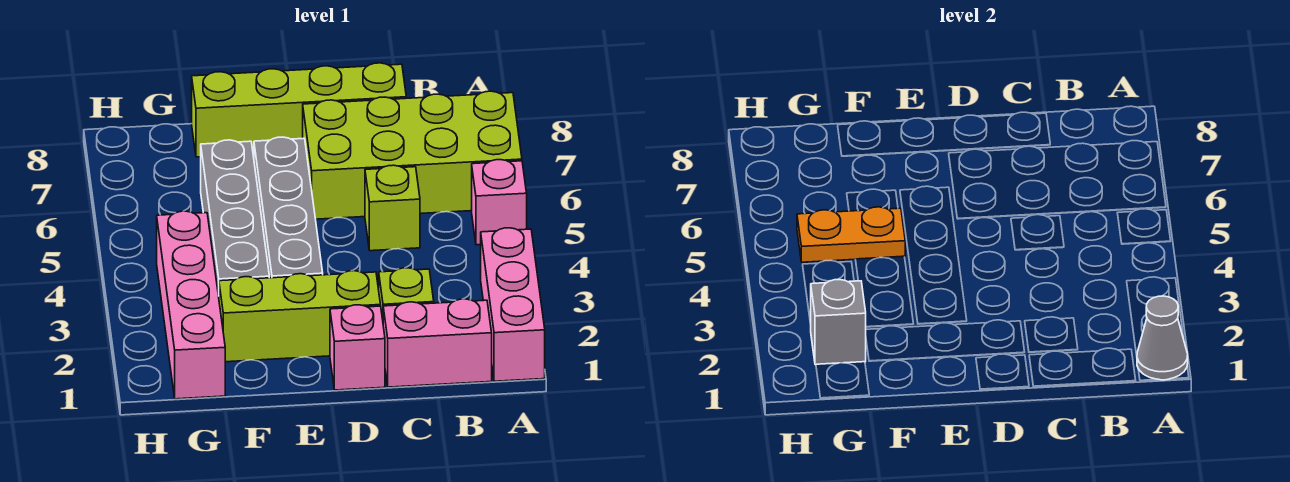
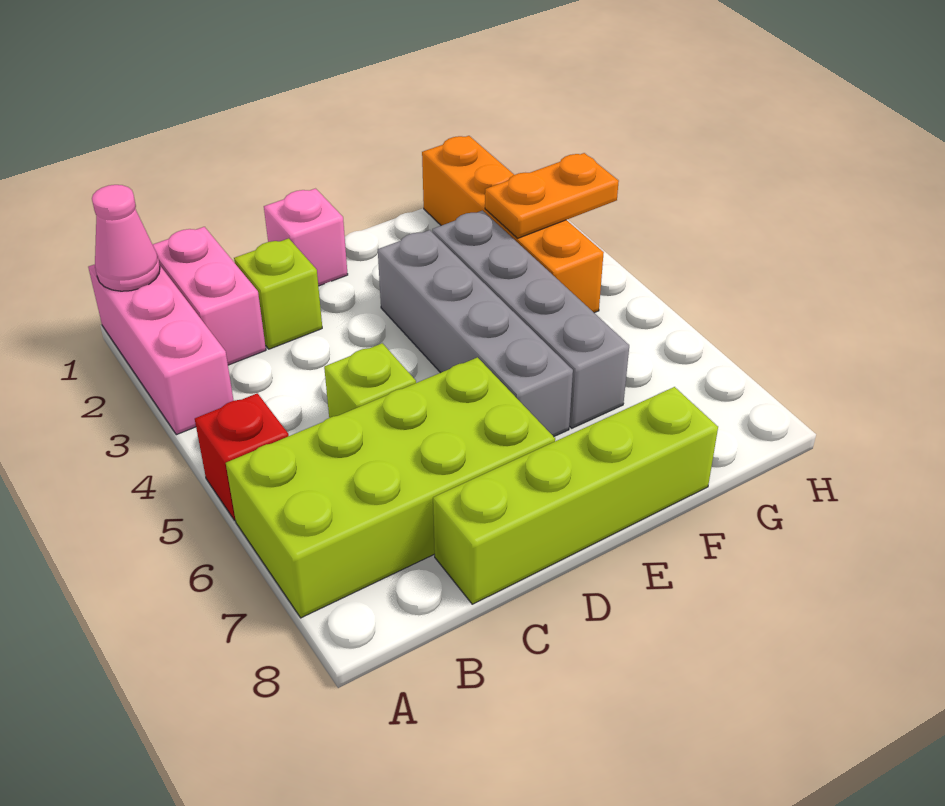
grey 1x1 cone [1137,296,1188,380] -> pink 1x1 cone [92,185,160,291]
pink 1x1 brick [472,160,527,245] -> red 1x1 brick [195,393,289,520]
pink 1x2 brick [383,299,492,387] -> pink 1x2 brick turned to [153,227,266,365]
lime 1x3 brick [219,271,381,362] -> none
orange 1x2 plate [797,207,905,262] -> orange 1x2 plate moved to [485,153,619,238]
pink 1x4 brick [157,211,225,399] -> orange 1x4 brick [422,136,604,313]
grey 1x1 brick [810,280,866,365] -> none

